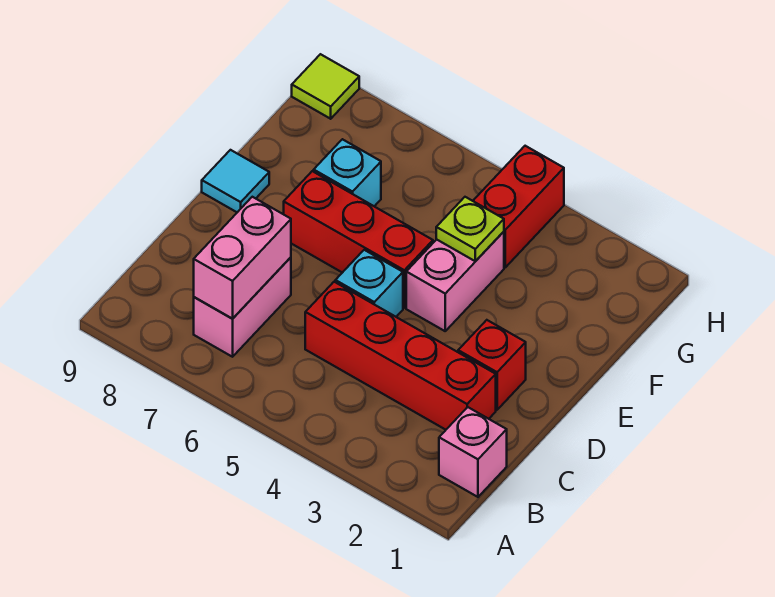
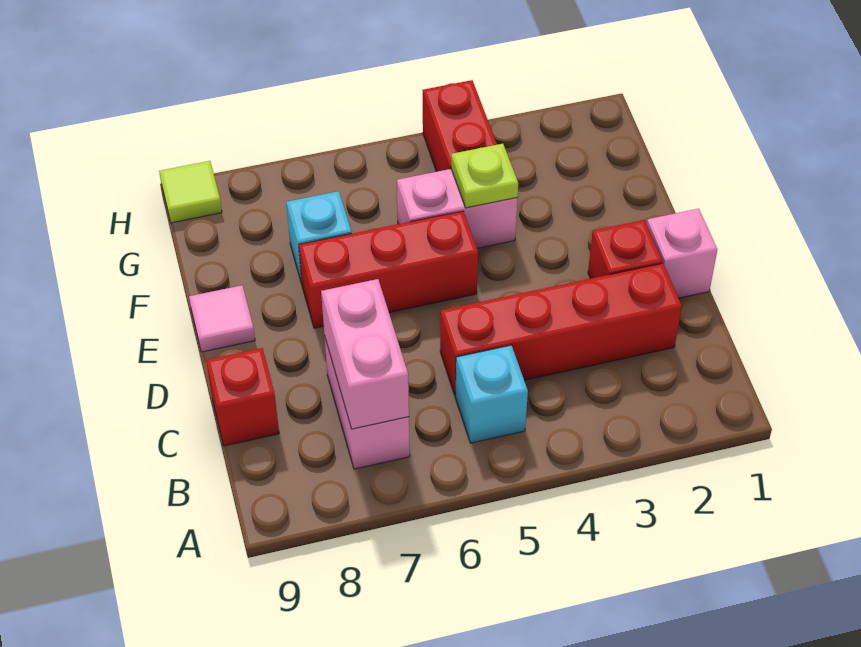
pink 1x1 brick [439,407,507,497] -> pink 1x1 brick moved to [647,209,717,298]
none -> red 1x1 brick [206,348,279,446]
cyan 1x1 brick [335,250,403,317] -> cyan 1x1 brick moved to [455,345,528,443]
pink 1x2 brick [406,232,504,331] -> pink 1x2 brick turned to [397,169,518,248]
cyan 1x1 tile [202,150,269,212] -> pink 1x1 tile [189,285,255,352]

